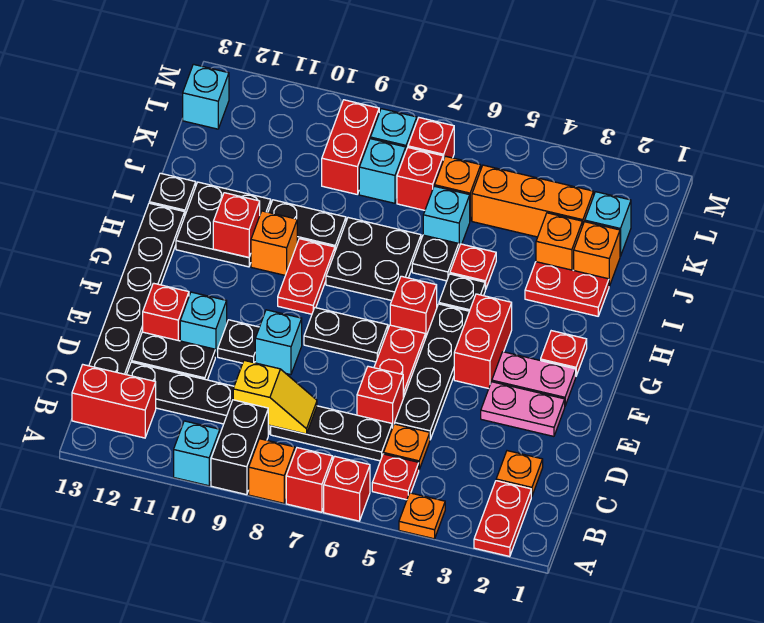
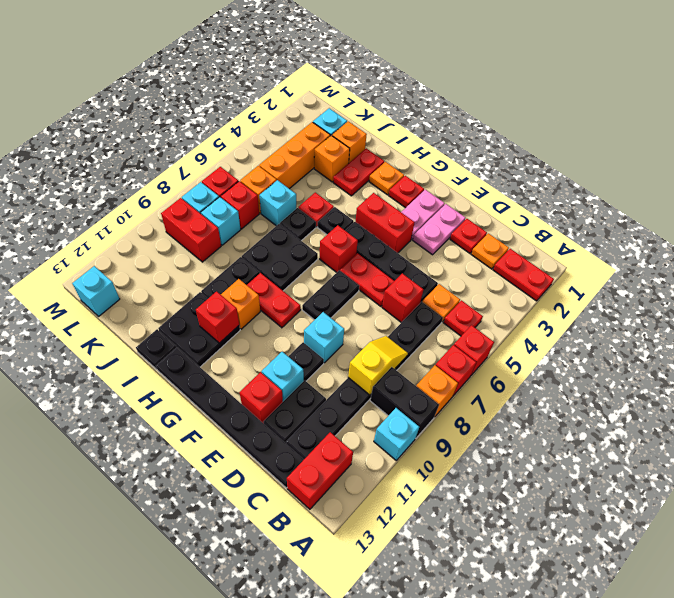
orange 1x1 plate [399,493,445,539] -> orange 1x1 plate moved to [369,162,404,195]
none -> red 1x1 plate [450,219,487,253]

